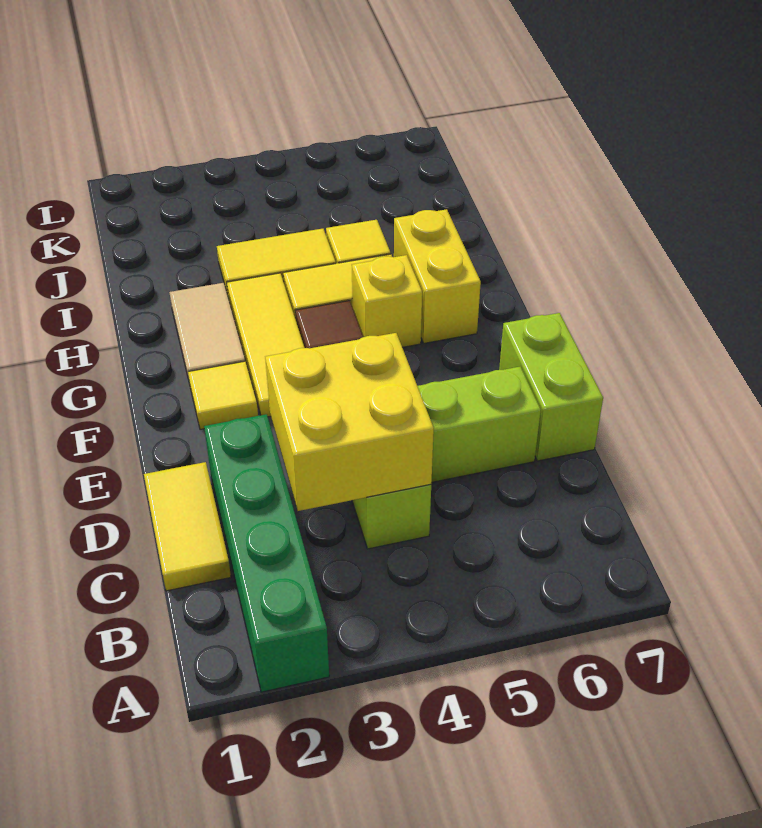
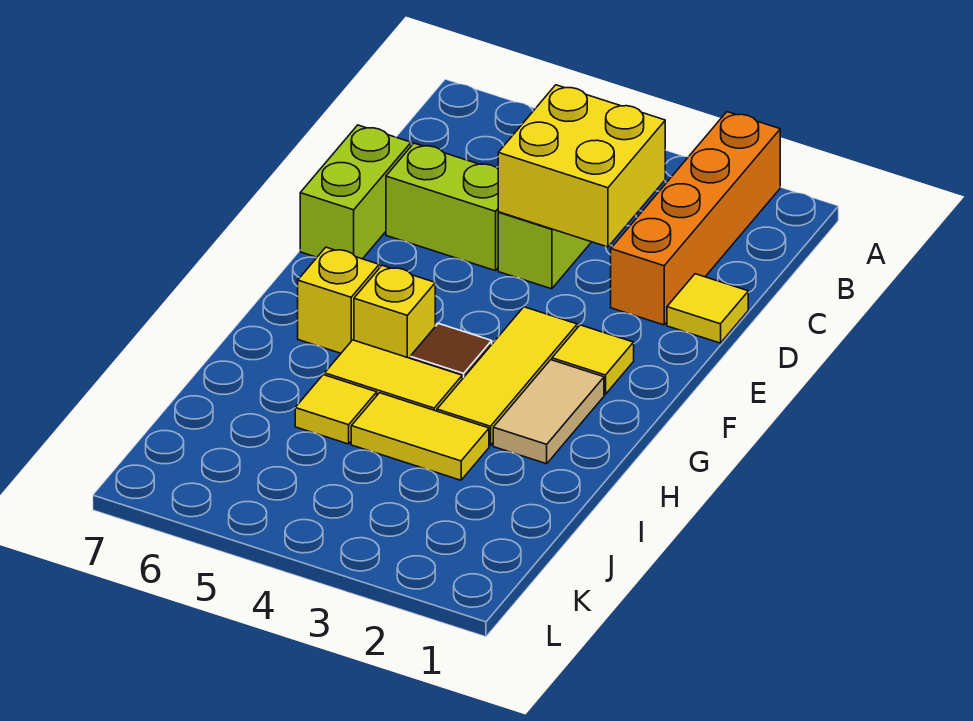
green 1x4 brick [204,414,329,692] -> orange 1x4 brick [611,112,780,325]
yellow 1x2 tile [144,462,231,591] -> yellow 1x1 tile [667,274,748,343]
yellow 1x2 brick [394,209,481,343] -> yellow 1x1 brick [298,247,379,353]

